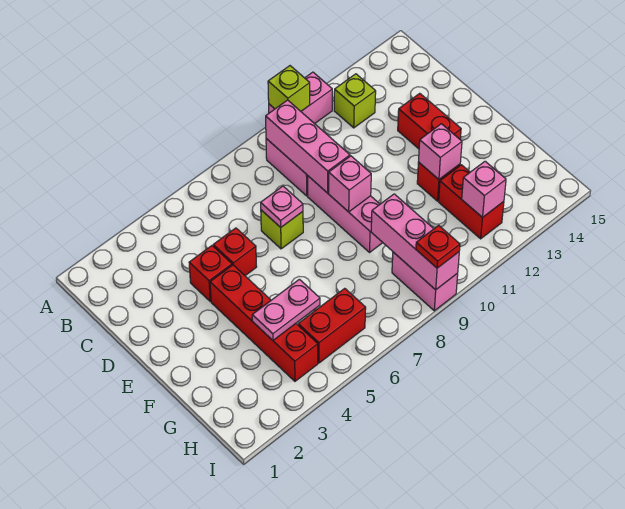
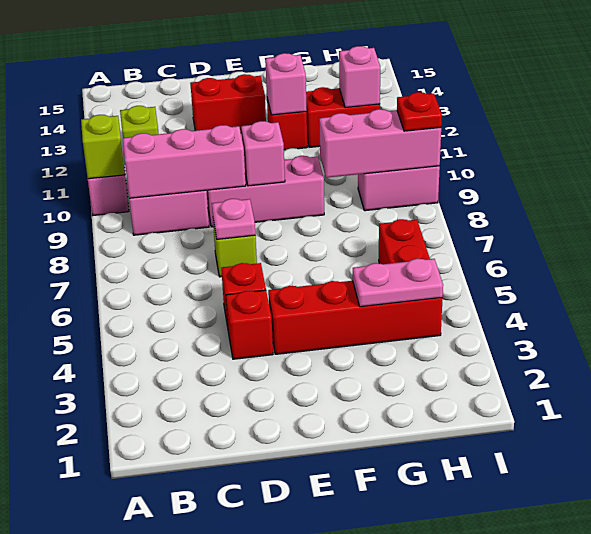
pink 1x2 plate [252,279,320,340] -> pink 1x2 plate turned to [353,259,443,307]

